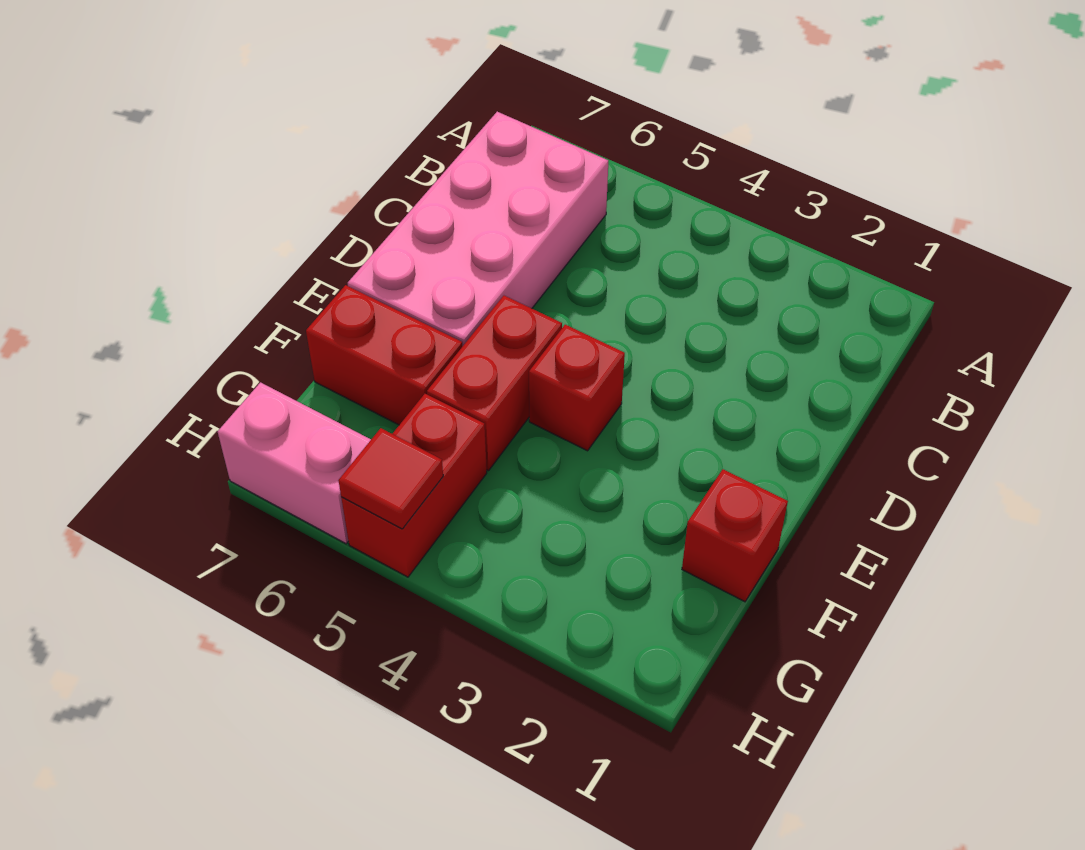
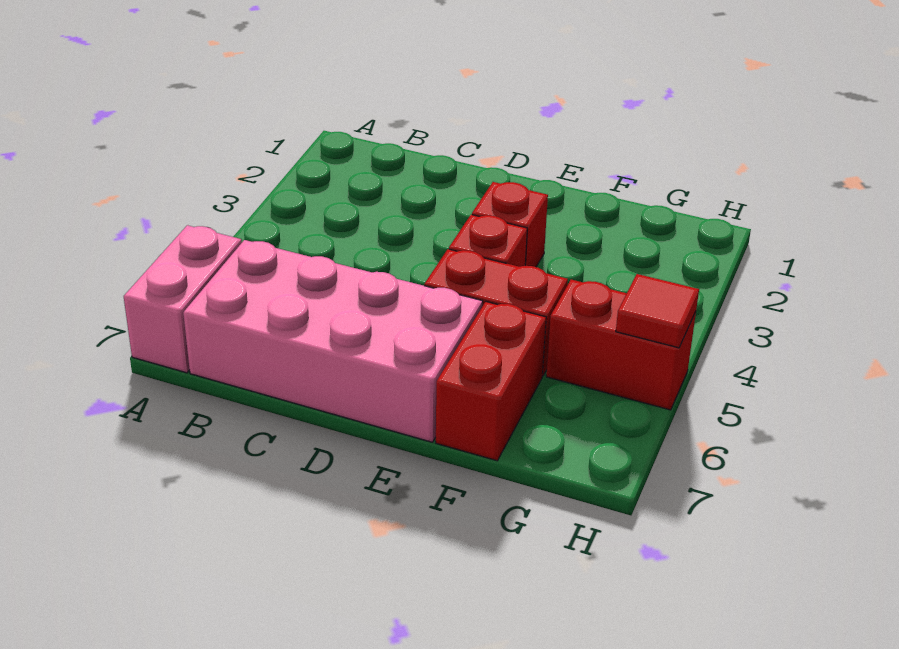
red 1x1 brick [682,469,788,602] -> red 1x1 brick moved to [472,182,548,267]
pink 1x2 brick [218,382,371,544] -> pink 1x2 brick moved to [124,225,242,373]

